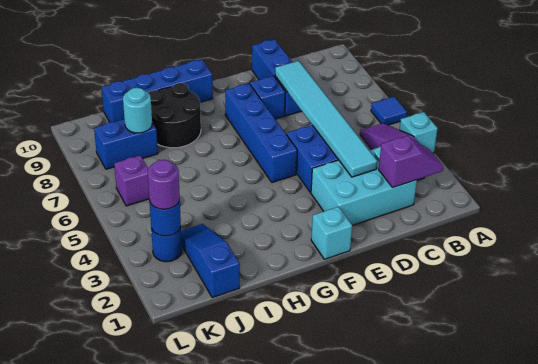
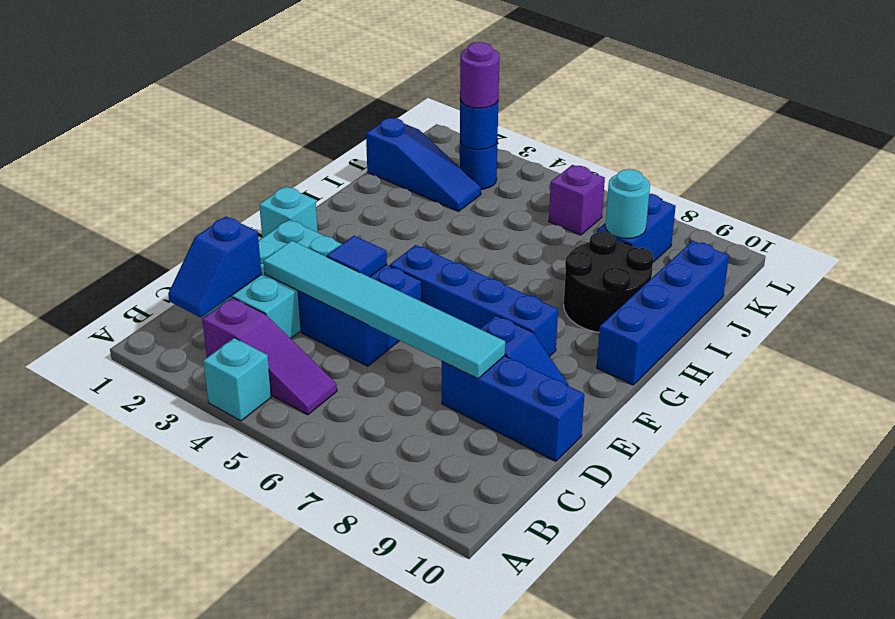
blue 1x1 tile [371,97,407,125] -> blue 1x1 tile moved to [327,236,387,277]
purple 1x2 slope [379,136,443,188] -> blue 1x2 slope [168,217,262,317]

